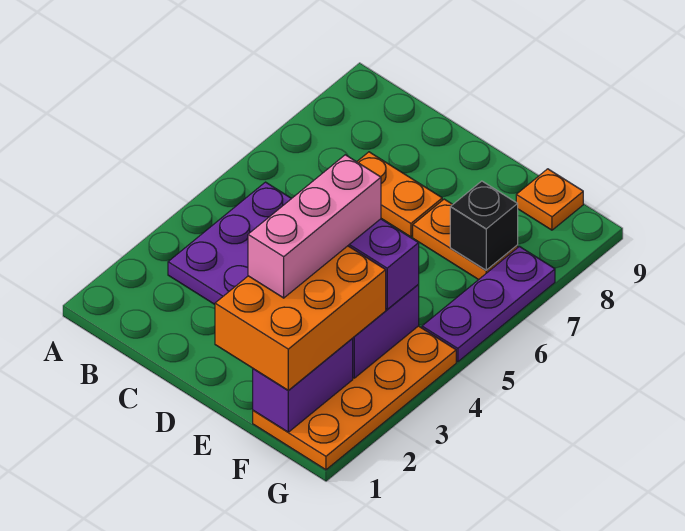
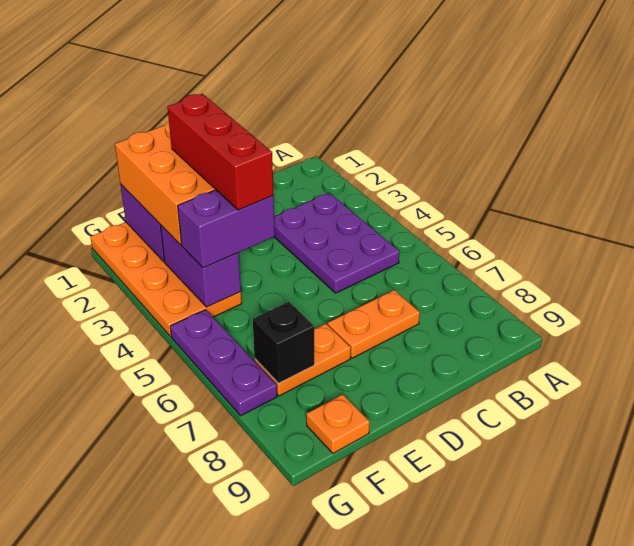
pink 1x3 brick [248,155,381,298] -> red 1x3 brick [167,94,274,210]

